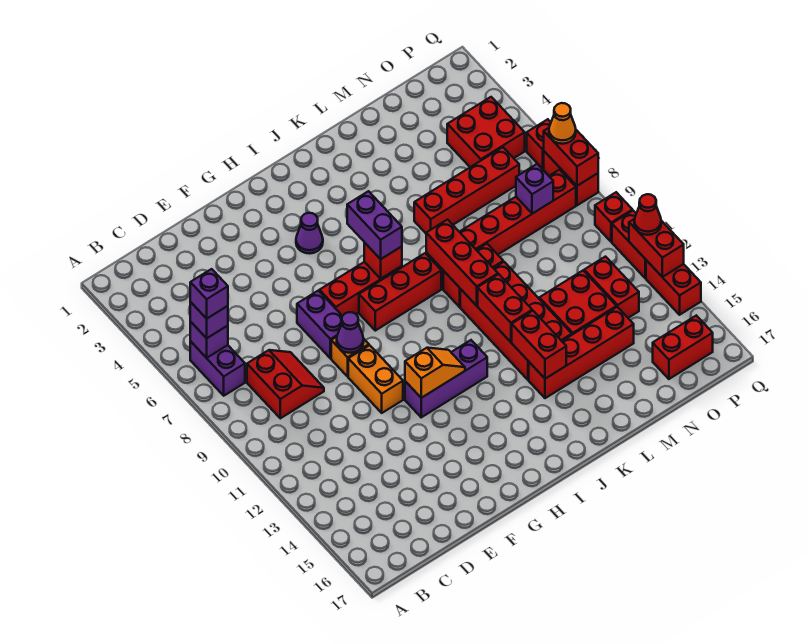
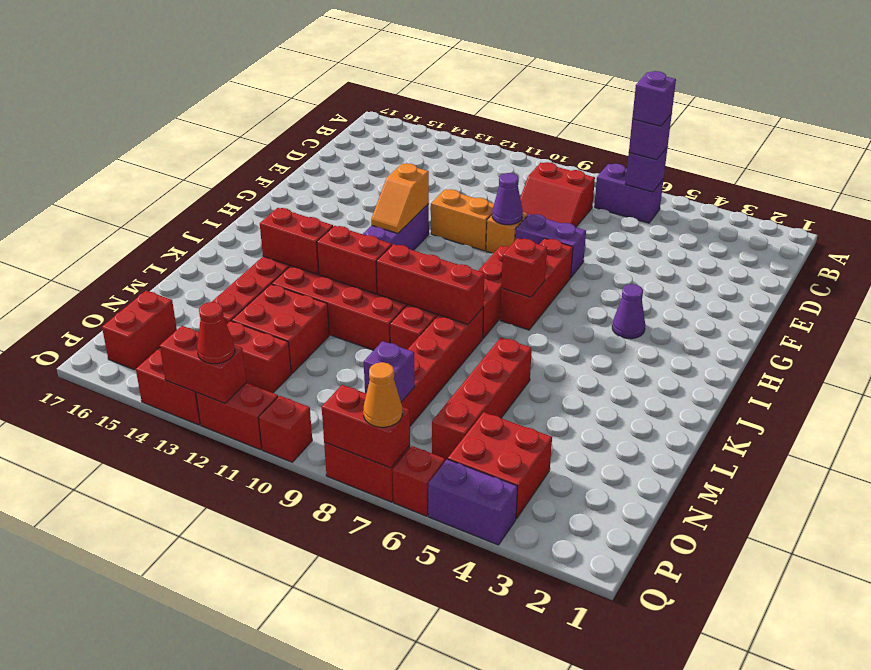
purple 1x2 brick [347,191,402,259] -> purple 1x2 brick moved to [428,459,518,545]

